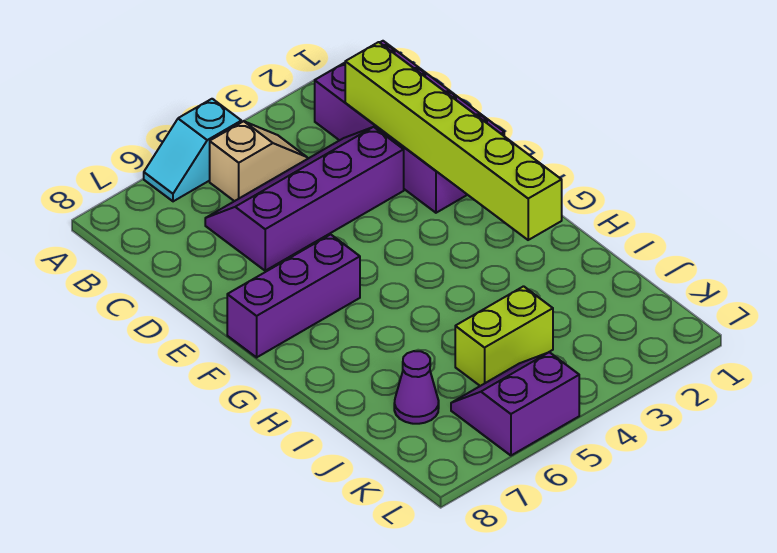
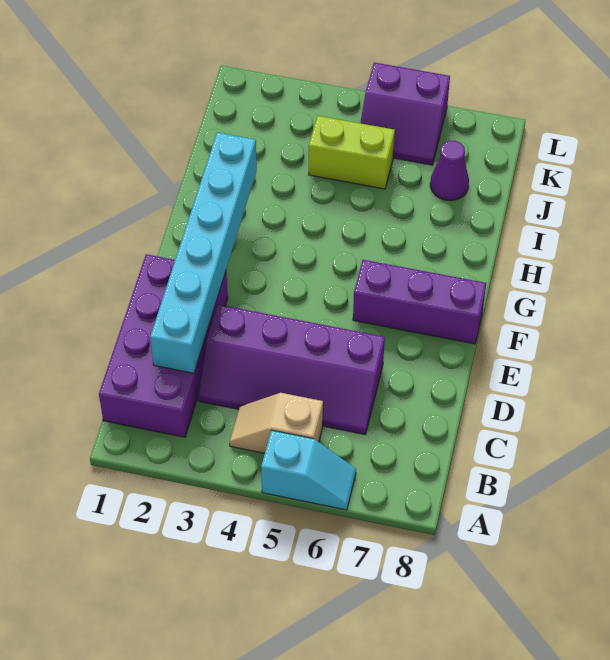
lime 1x6 brick [345,42,562,240] -> cyan 1x6 brick [150,133,257,373]

